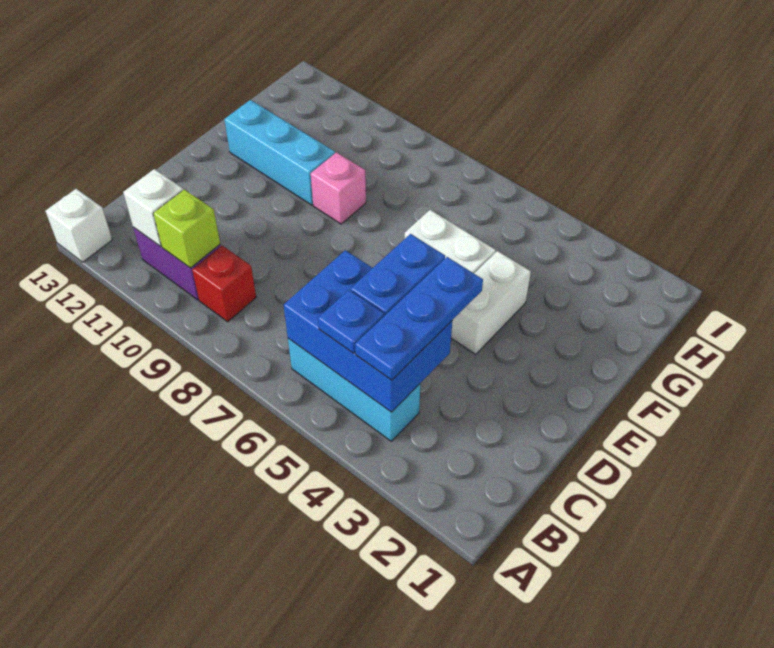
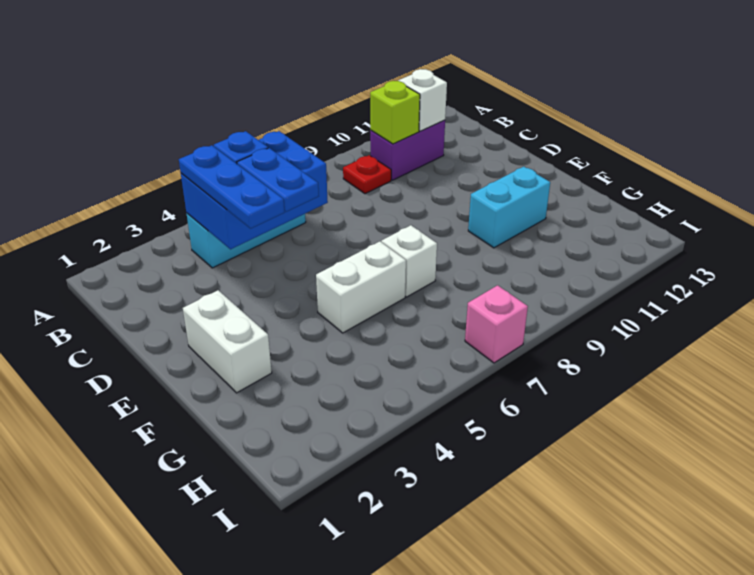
white 1x1 brick [46,189,112,262] -> white 1x1 brick moved to [381,225,437,297]
red 1x1 brick [192,246,256,322] -> red 1x1 plate [343,155,391,194]
white 1x2 brick [451,251,531,354] -> white 1x2 brick moved to [183,290,272,393]
pink 1x1 brick [311,152,366,224] -> pink 1x1 brick moved to [465,285,528,363]
cyan 1x3 brick [224,100,335,205] -> cyan 1x2 brick [468,167,550,248]

